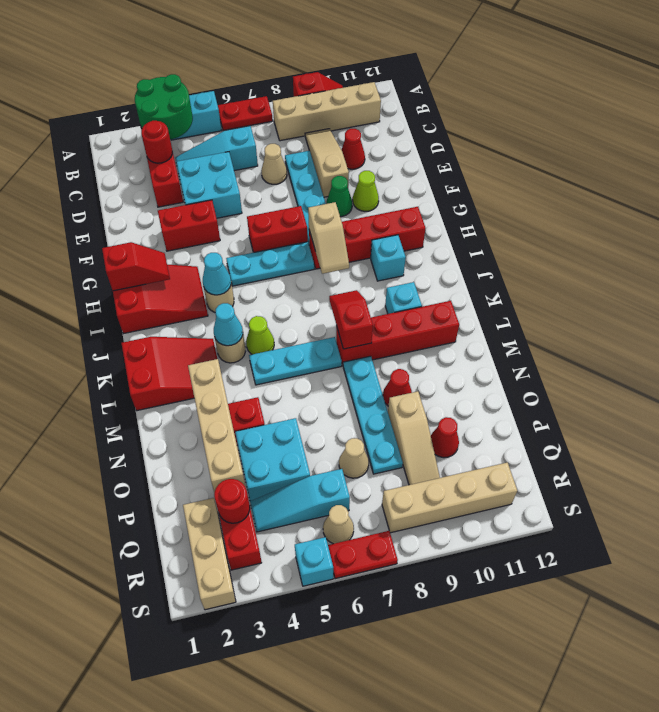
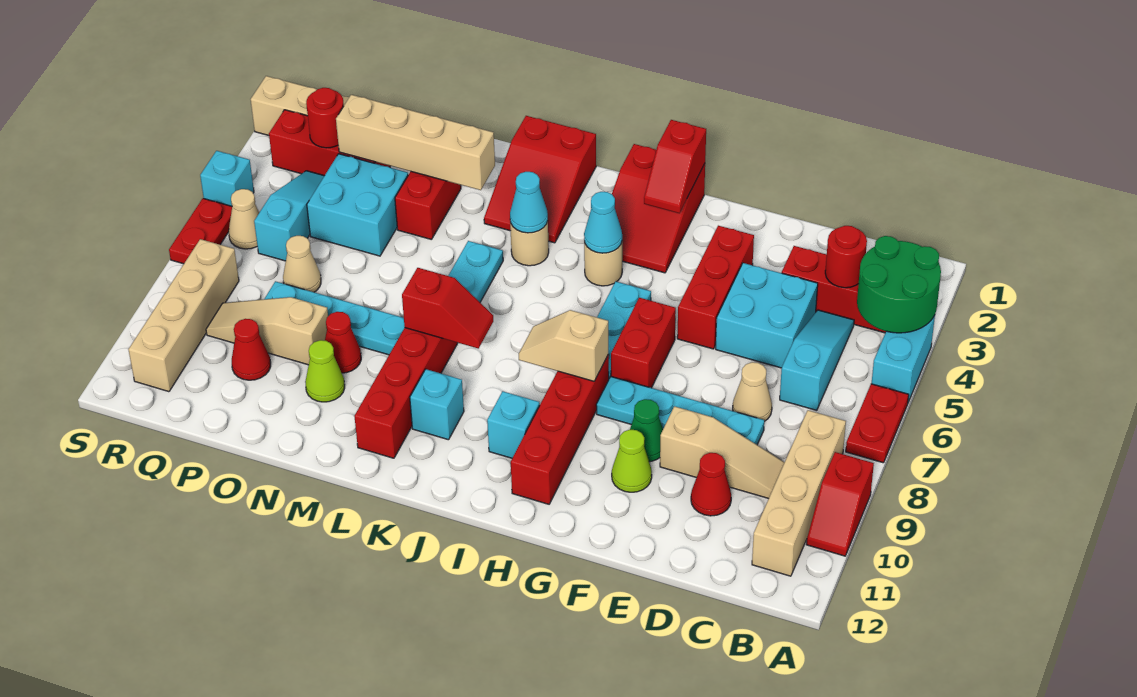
red 1x2 brick [158,200,220,251] -> red 1x3 brick [677,226,754,349]
lime 1x1 cone [246,316,274,354] -> lime 1x1 cone moved to [305,340,345,402]

